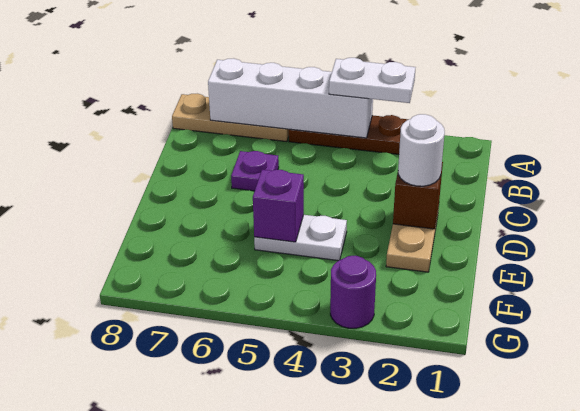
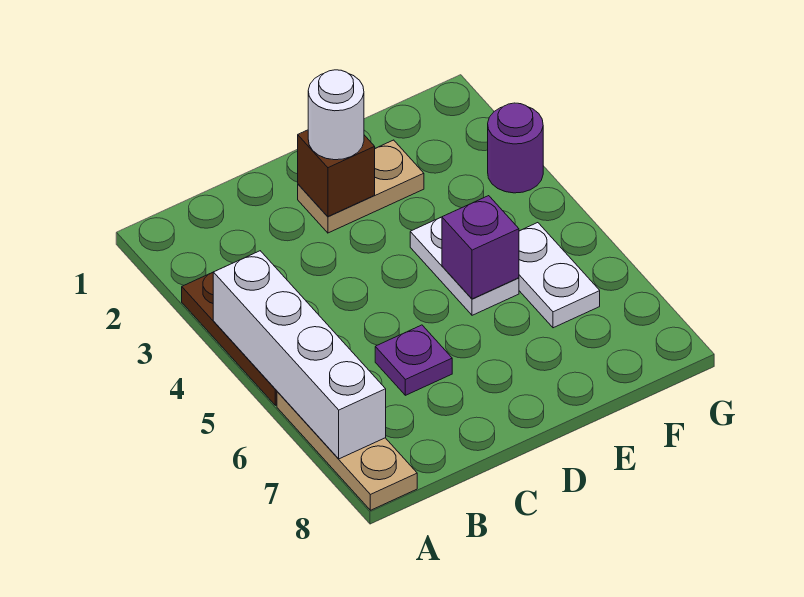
white 1x2 plate [329,58,416,103] -> white 1x2 plate moved to [519,223,600,328]

